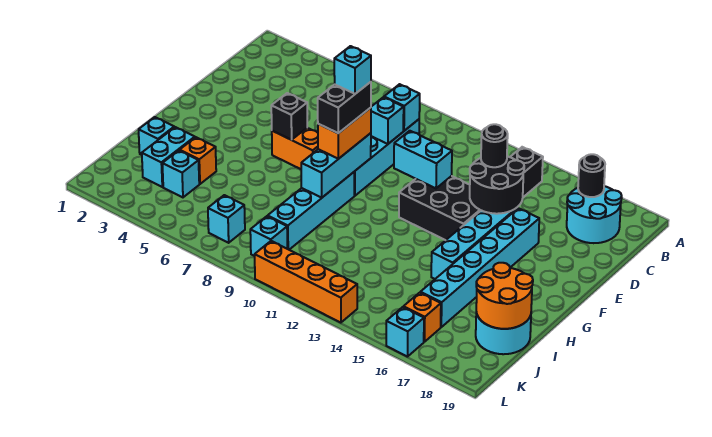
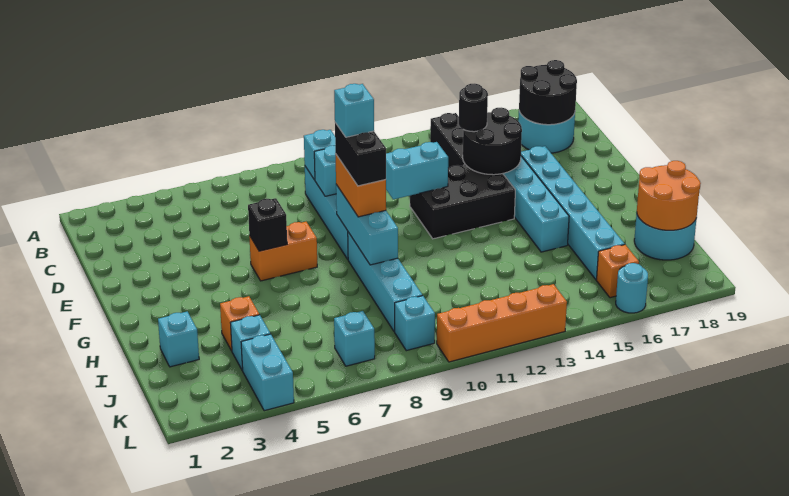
black 1x1 round brick [578,154,605,197] -> black 2x2 round brick [519,60,577,125]
cyan 1x2 brick [142,127,195,187] -> cyan 1x2 brick moved to [241,334,294,411]
cyan 1x1 brick [386,307,424,357] -> cyan 1x1 round brick [616,263,648,313]

